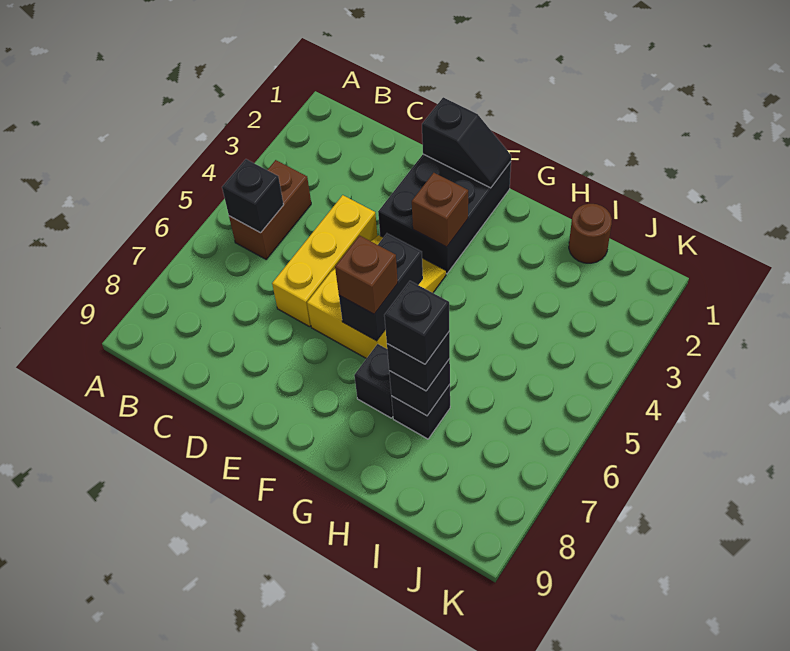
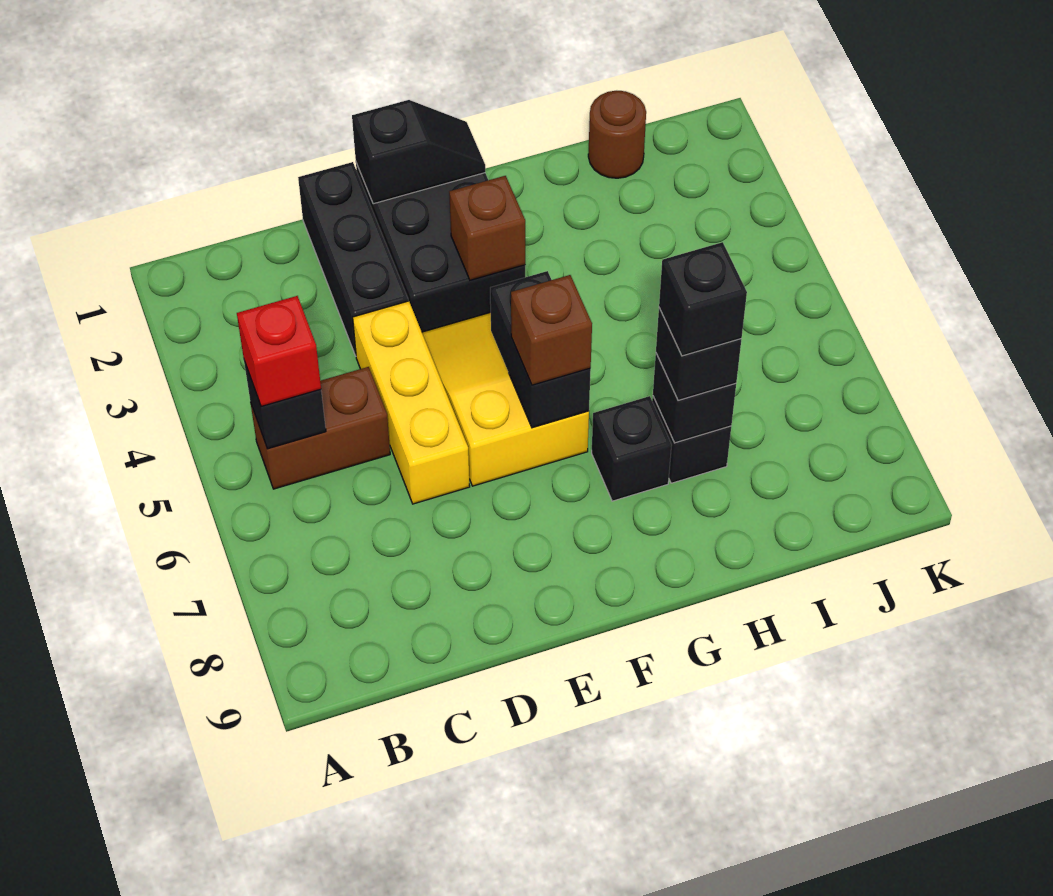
brown 1x2 brick [229,160,311,259] -> brown 1x2 brick turned to [250,367,390,489]
none -> red 1x1 brick [237,296,321,406]
none -> black 1x3 brick [298,162,408,356]

